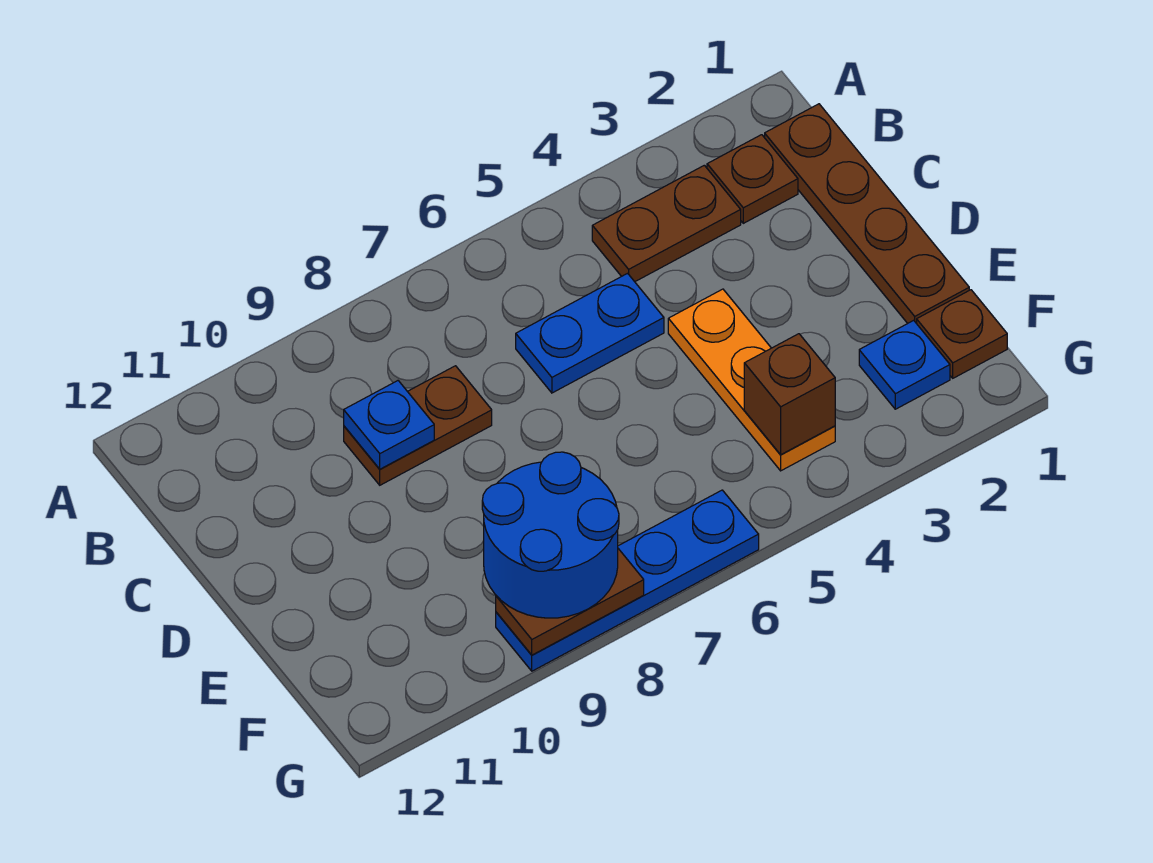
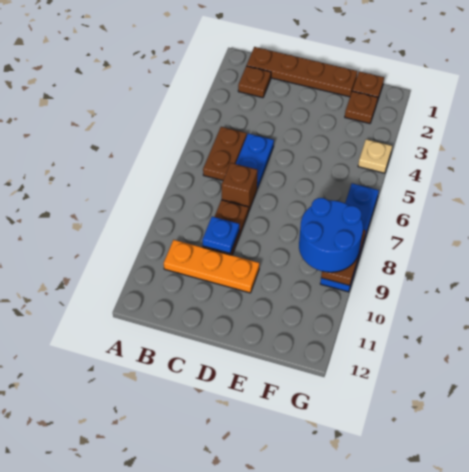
brown 1x2 plate [592,165,741,282] -> brown 1x2 plate moved to [203,127,247,180]
orange 1x3 plate [668,289,835,471] -> orange 1x3 plate moved to [164,240,259,293]
blue 1x1 plate [859,320,950,409] -> brown 1x1 plate [345,91,378,124]
brown 1x1 brick [744,334,835,454] -> brown 1x1 brick moved to [222,163,258,212]
none -> tan 1x1 plate [358,139,392,173]

